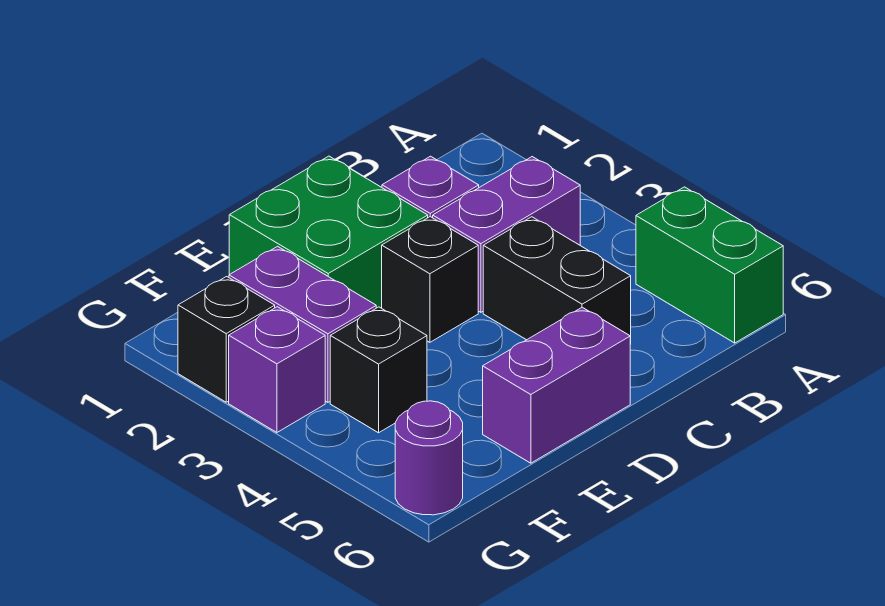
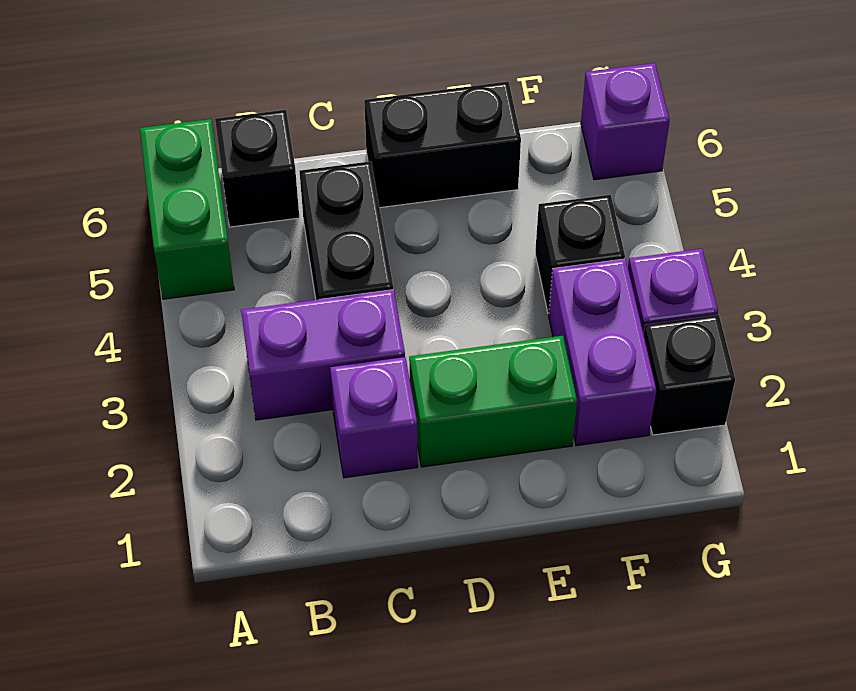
green 2x2 brick [229,156,428,308] -> green 1x2 brick [409,336,577,467]
black 1x1 brick [382,217,478,342] -> black 1x1 brick moved to [215,110,299,227]
purple 1x2 brick [483,307,630,463] -> black 1x2 brick [364,82,521,208]
purple 1x1 round brick [395,401,463,515] -> purple 1x1 brick [581,63,670,180]

